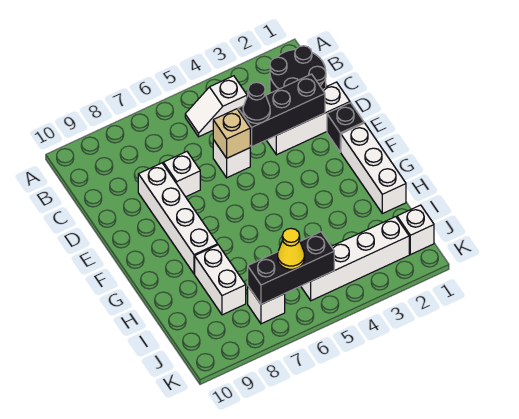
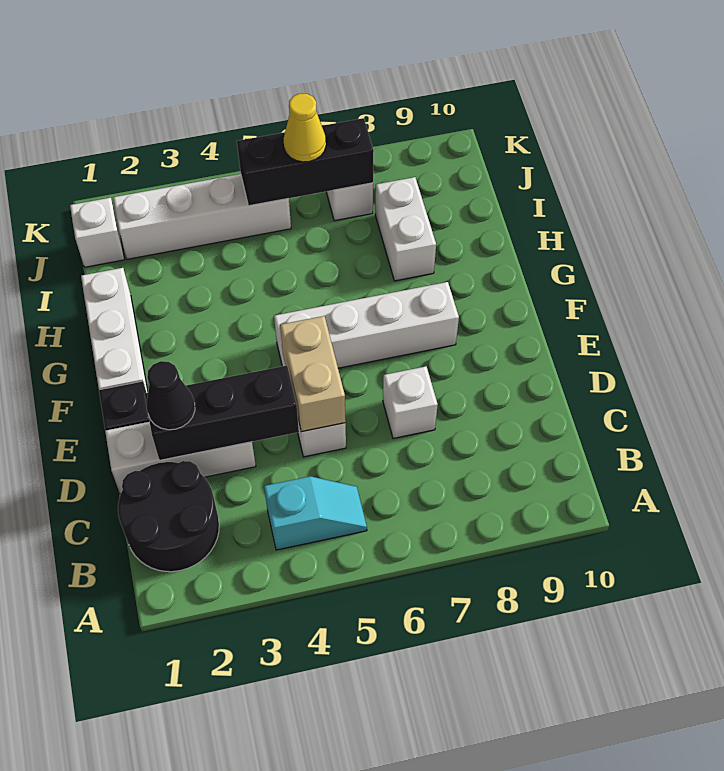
white 1x2 slope [185,76,247,137] -> cyan 1x2 slope [264,476,367,550]
black 1x1 cone [243,82,270,123] -> black 1x1 cone moved to [147,361,195,430]
tan 1x1 brick [213,109,250,158] -> tan 1x2 brick [280,316,346,432]
white 1x4 brick [138,163,218,274] -> white 1x4 brick turned to [274,282,459,368]

